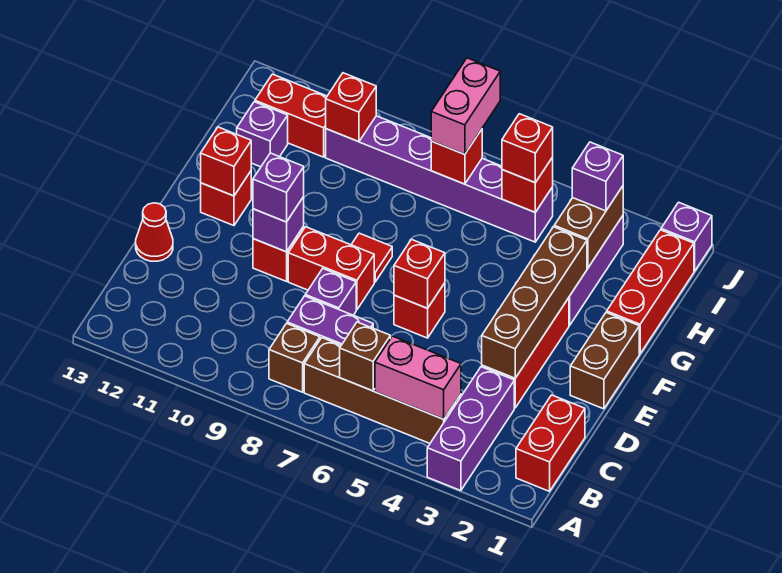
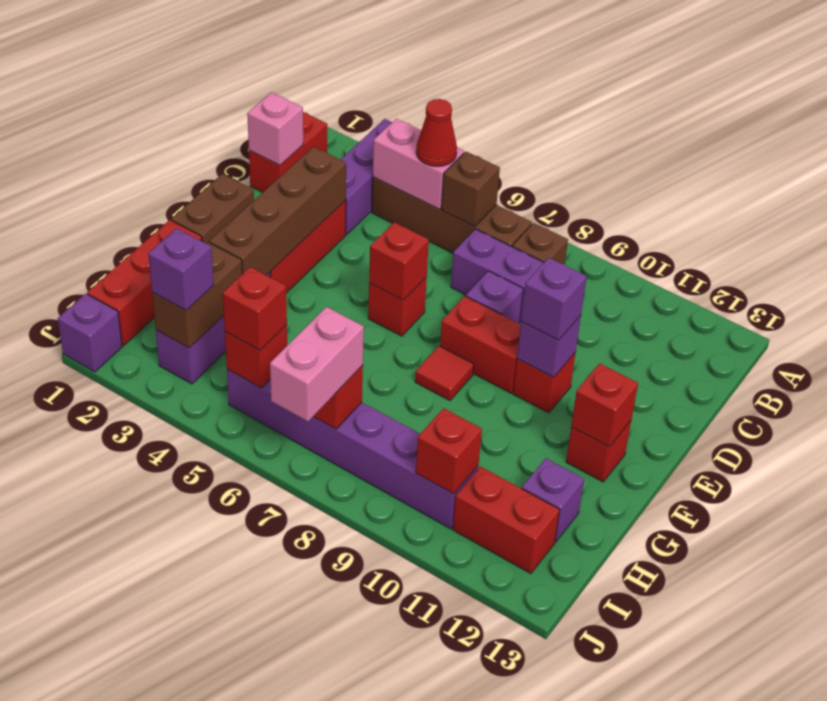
none -> pink 1x1 brick [247,92,303,165]
red 1x1 cone [136,203,173,261] -> red 1x1 cone moved to [416,99,457,167]

